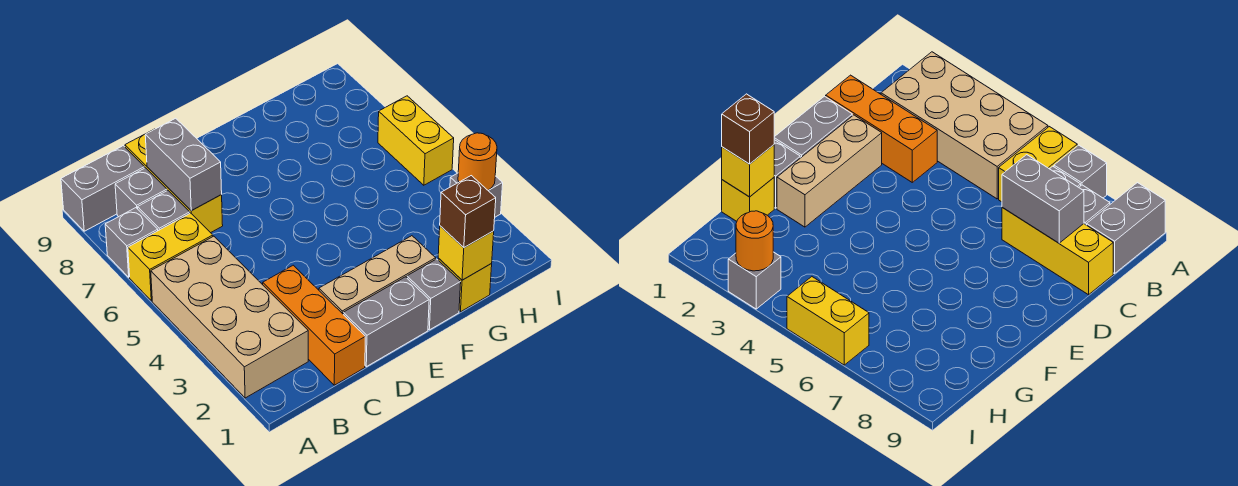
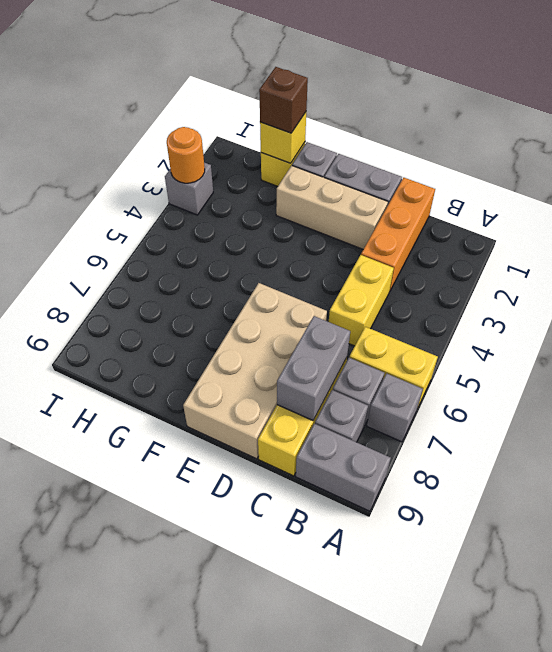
tan 2x4 brick [151,236,308,398] -> tan 2x4 brick moved to [183,283,327,459]
yellow 1x2 brick [378,96,454,185] -> yellow 1x2 brick moved to [329,255,394,346]

